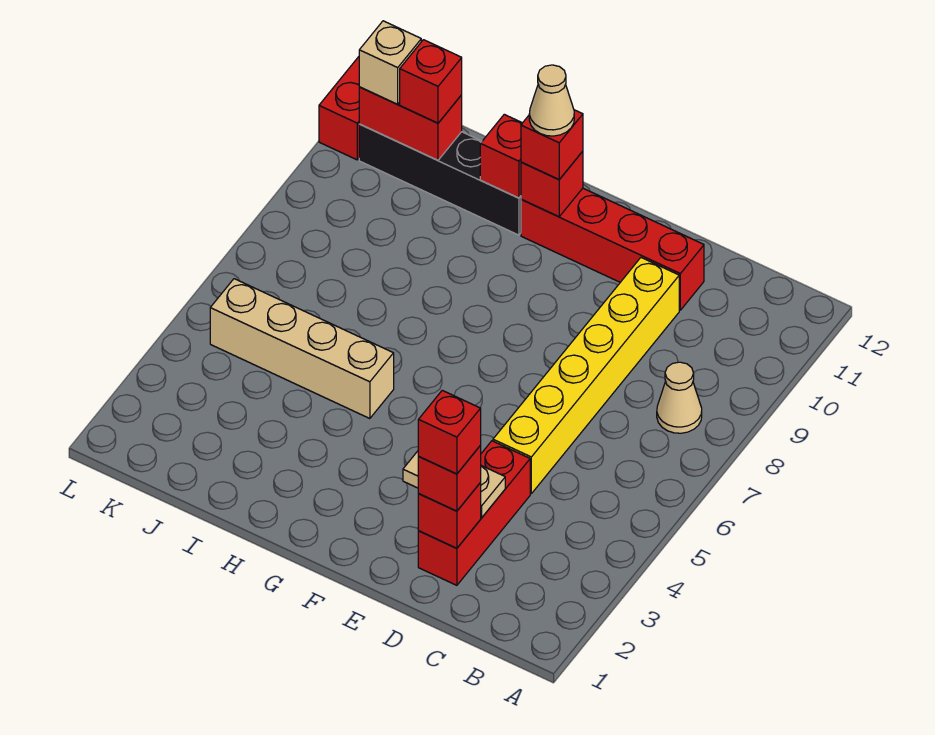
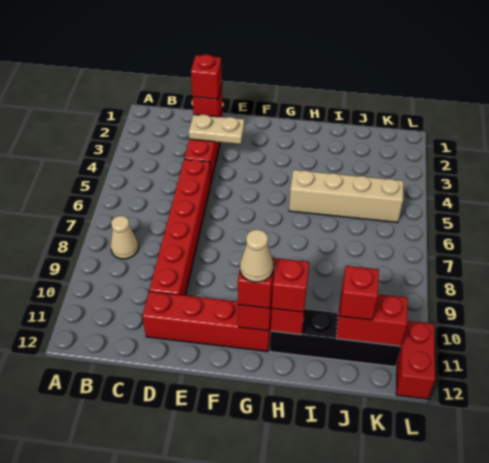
red 1x1 brick [418,390,481,474] -> red 1x1 brick moved to [272,258,309,312]
yellow 1x6 brick [493,258,679,493] -> red 1x6 brick [149,159,211,295]
tan 1x1 brick [359,21,421,104] -> none

